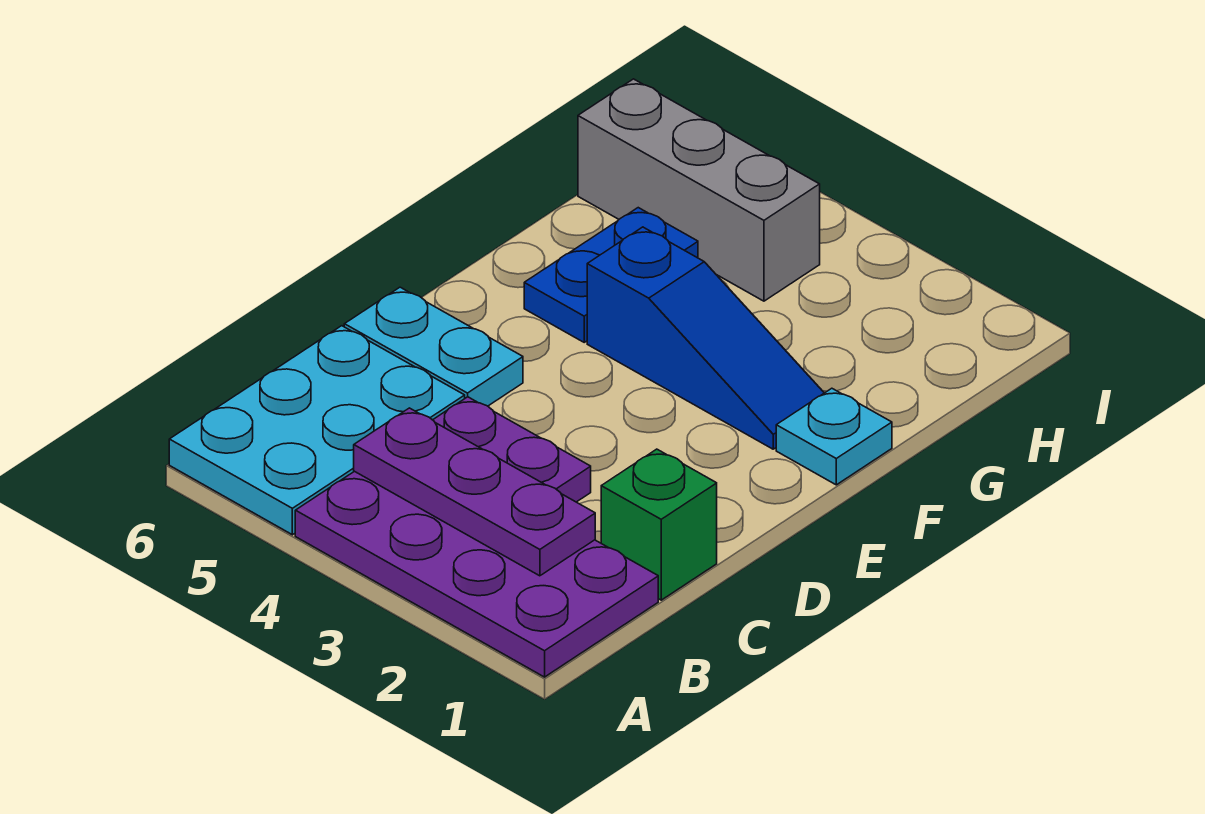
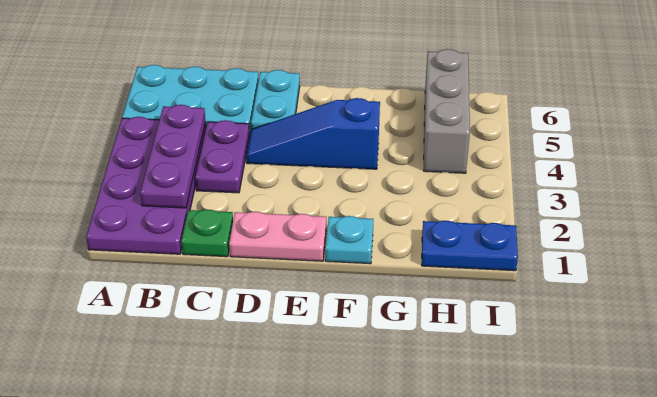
green 1x1 brick [601,449,717,600] -> green 1x1 plate [181,209,233,257]
none -> pink 1x2 plate [229,212,326,261]
blue 1x3 slope [587,227,824,449] -> blue 1x3 slope turned to [246,98,380,169]
blue 1x2 plate [524,208,698,342] -> blue 1x2 plate moved to [422,221,518,271]

